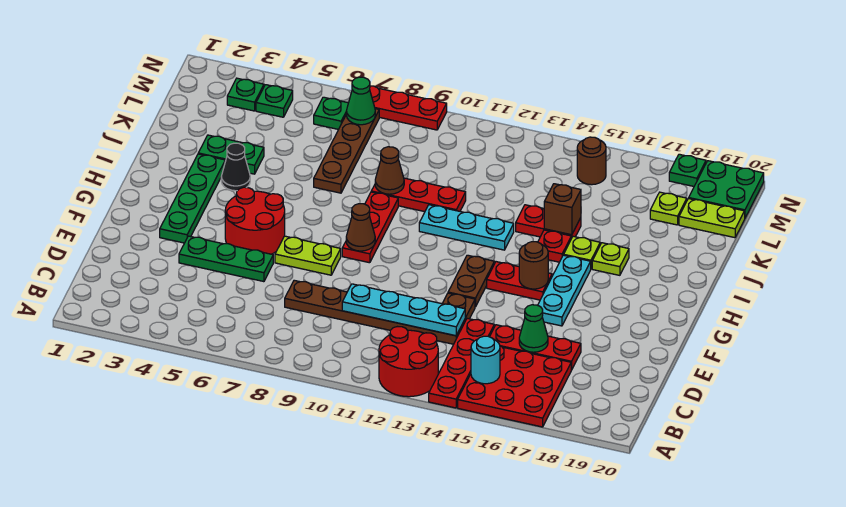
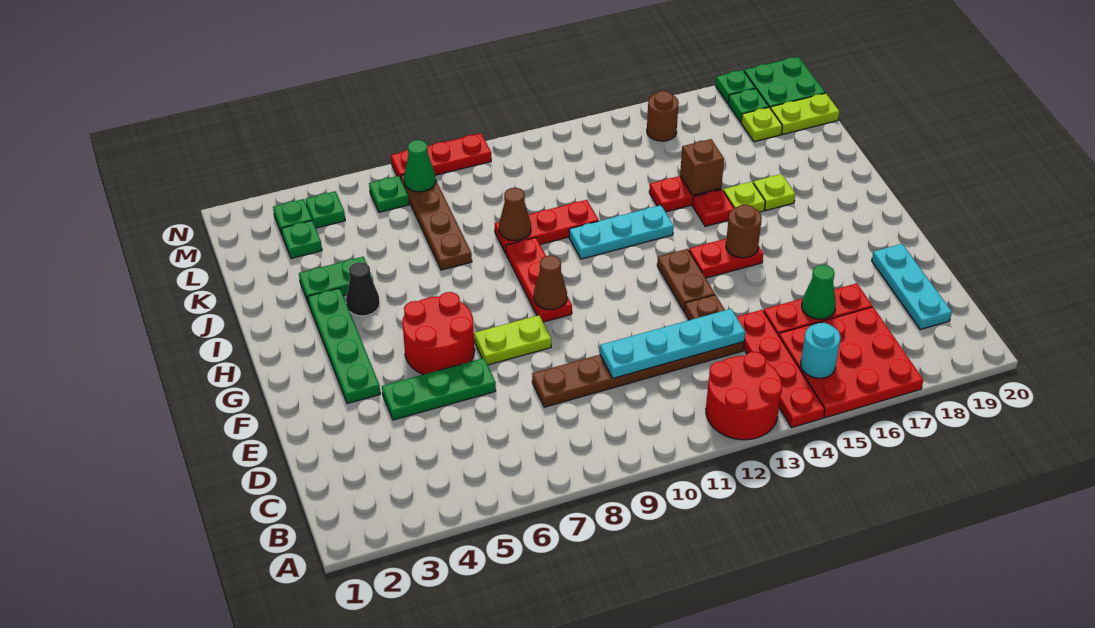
cyan 1x3 plate [538,255,591,326] -> cyan 1x3 plate moved to [872,244,952,330]
none -> green 1x1 plate [281,221,322,258]
none -> green 1x1 plate [728,88,769,122]

